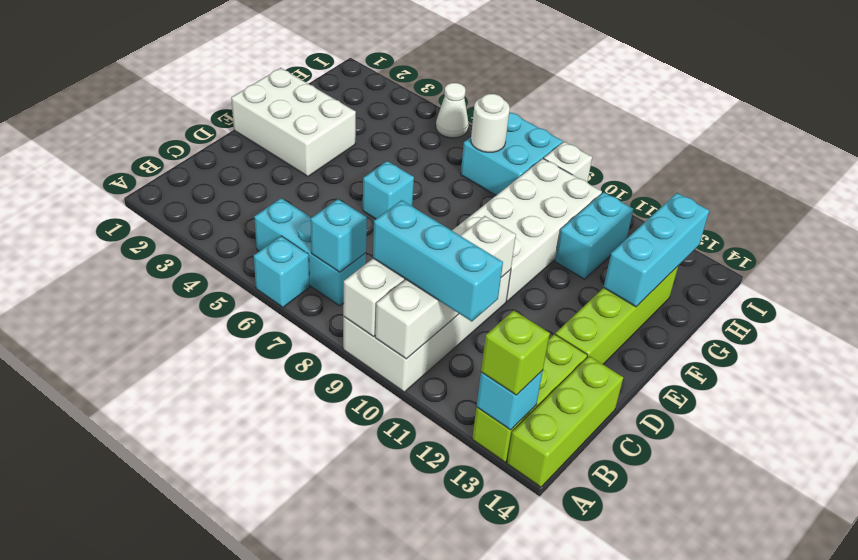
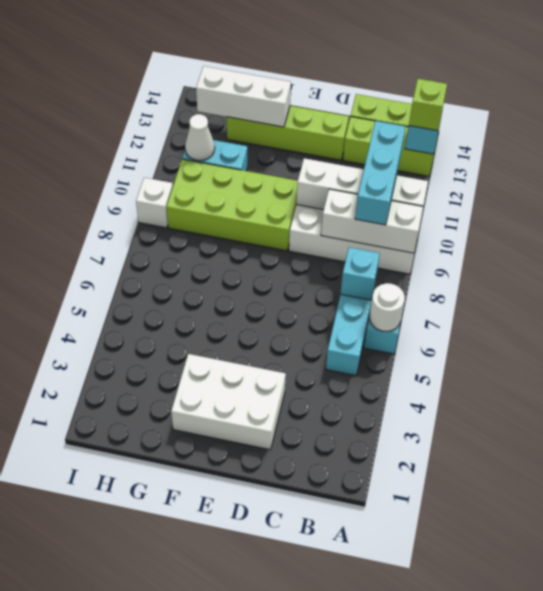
white 2x3 brick [231,68,356,176] -> white 2x3 brick turned to [171,354,286,450]
cyan 1x1 brick [363,161,414,219] -> none
white 2x4 brick [452,159,602,301] -> lime 2x4 brick [166,159,298,251]
cyan 1x3 brick [604,193,709,307] -> white 1x3 brick [196,66,291,127]
cyan 2x2 brick [461,112,563,195] -> none
white 1x1 round brick [471,94,510,152] -> white 1x1 round brick moved to [369,283,405,331]
white 1x1 cone [436,83,469,138] -> white 1x1 cone moved to [185,114,215,161]

